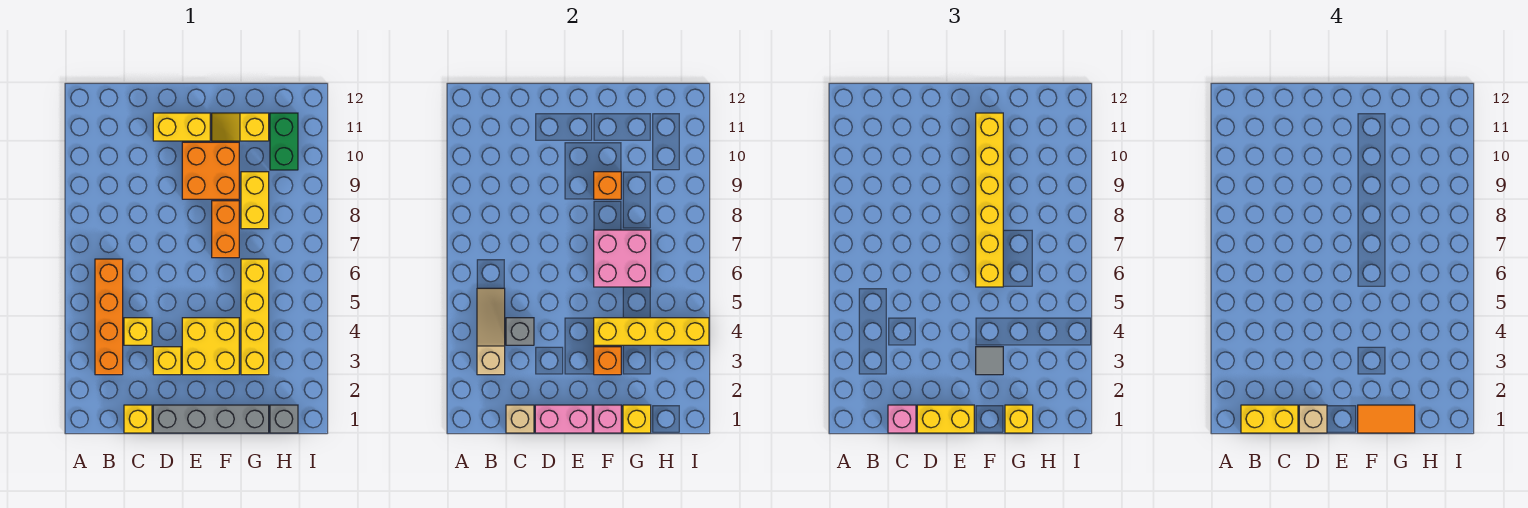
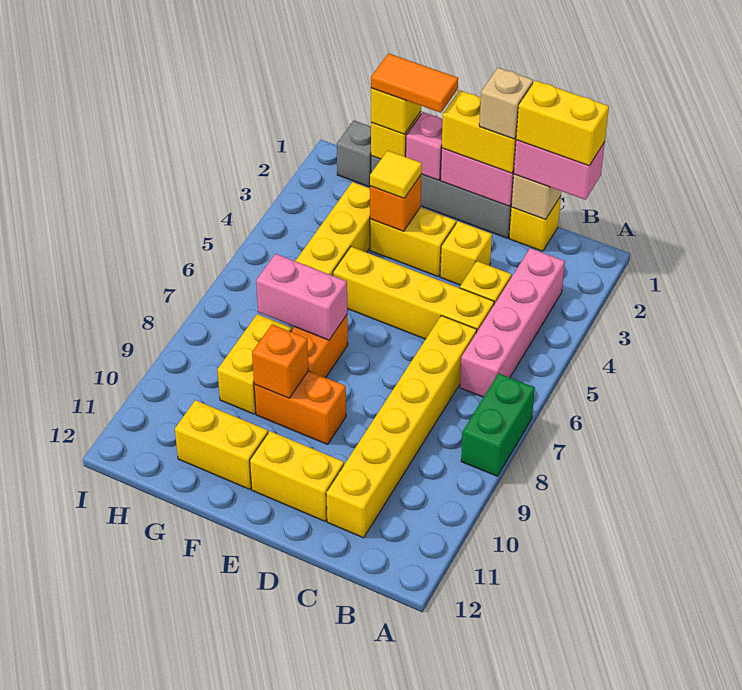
orange 1x4 brick [95,259,123,375] -> pink 1x4 brick [460,248,565,397]
tan 1x3 slope [477,288,505,375] -> none
pink 1x1 brick [888,405,916,433] -> pink 1x2 brick [514,140,605,200]
grey 1x1 brick [506,318,534,345] -> none
yellow 2x2 brick [182,318,239,375] -> yellow 1x2 brick [370,207,456,276]
orange 2x2 brick [182,142,239,199] -> orange 1x2 brick [254,371,346,444]
grey 1x1 tile [976,347,1003,375] -> yellow 1x1 tile [370,150,422,198]
yellow 1x4 brick [594,318,709,345] -> yellow 1x4 brick moved to [333,247,494,339]
pink 2x2 brick [594,230,651,287] -> pink 1x2 brick [256,254,347,340]
yellow 1x6 brick [976,113,1003,287] -> yellow 1x6 brick moved to [326,316,477,538]
yellow 1x2 slope [212,113,269,141] -> yellow 1x2 brick [175,400,268,489]
green 1x2 brick [270,113,298,170] -> green 1x2 brick moved to [461,373,535,476]

